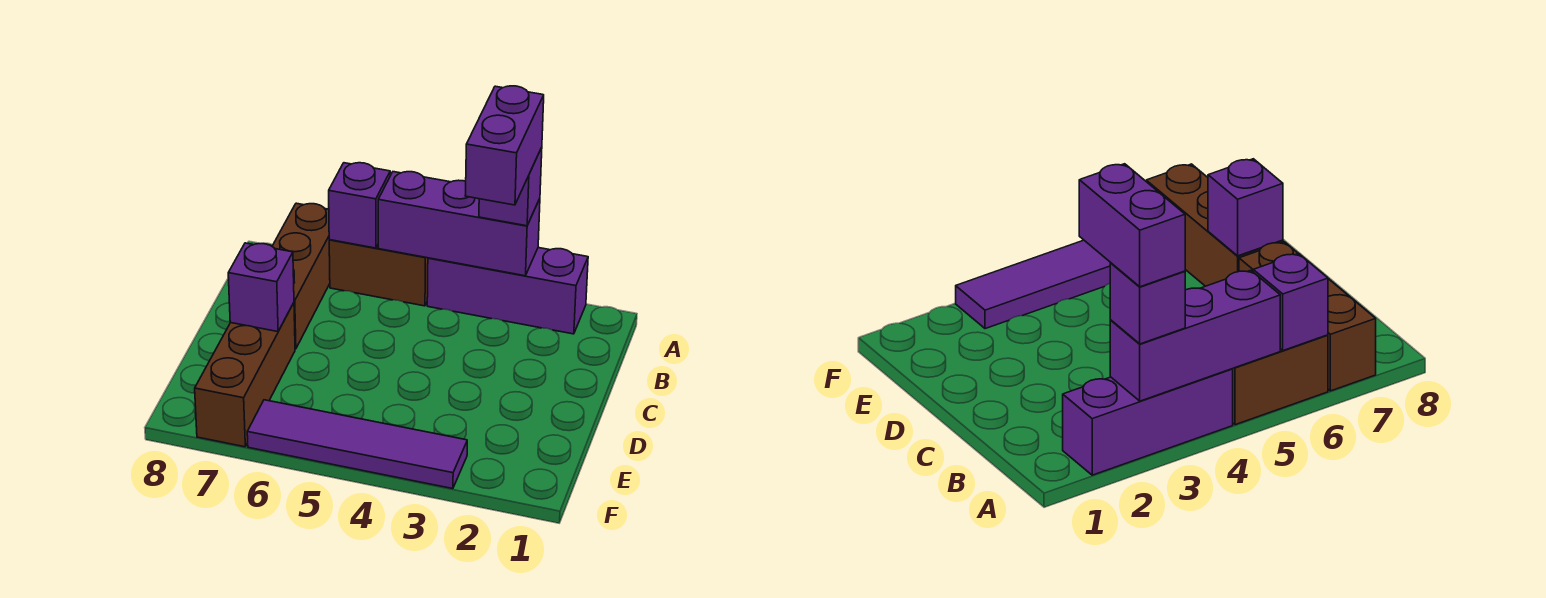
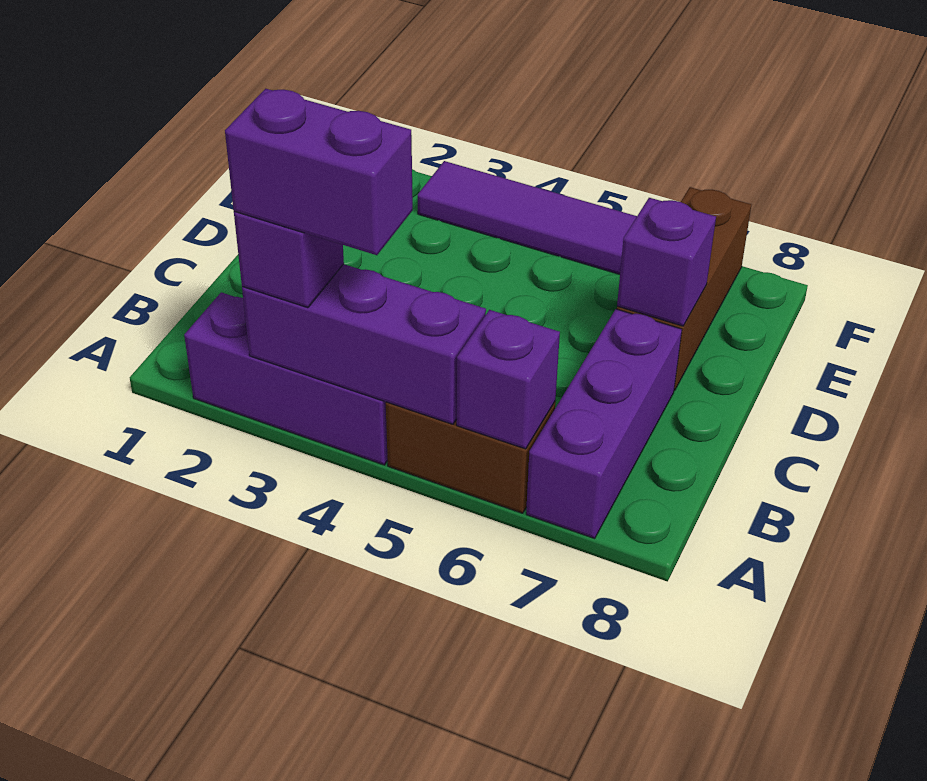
purple 1x2 brick [465,86,544,205] -> purple 1x2 brick turned to [225,89,413,255]
brown 1x3 brick [272,203,330,349] -> purple 1x3 brick [526,309,682,538]

